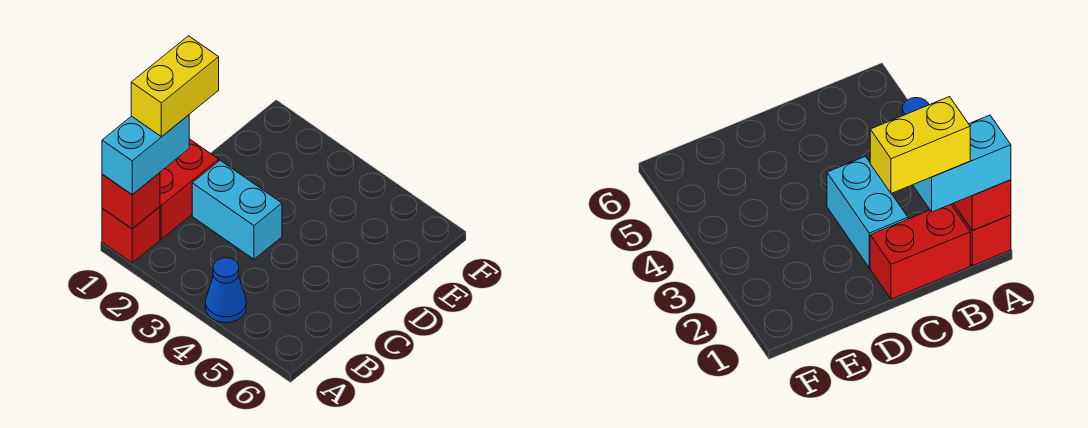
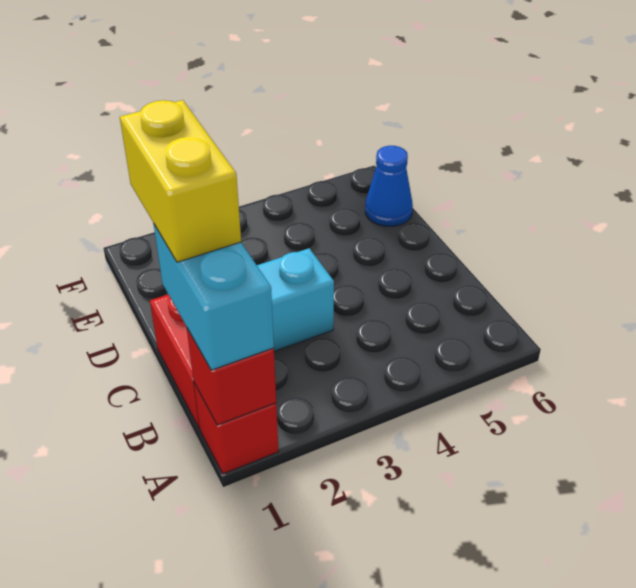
blue 1x1 cone [206,258,246,323] -> blue 1x1 cone moved to [365,146,413,226]

